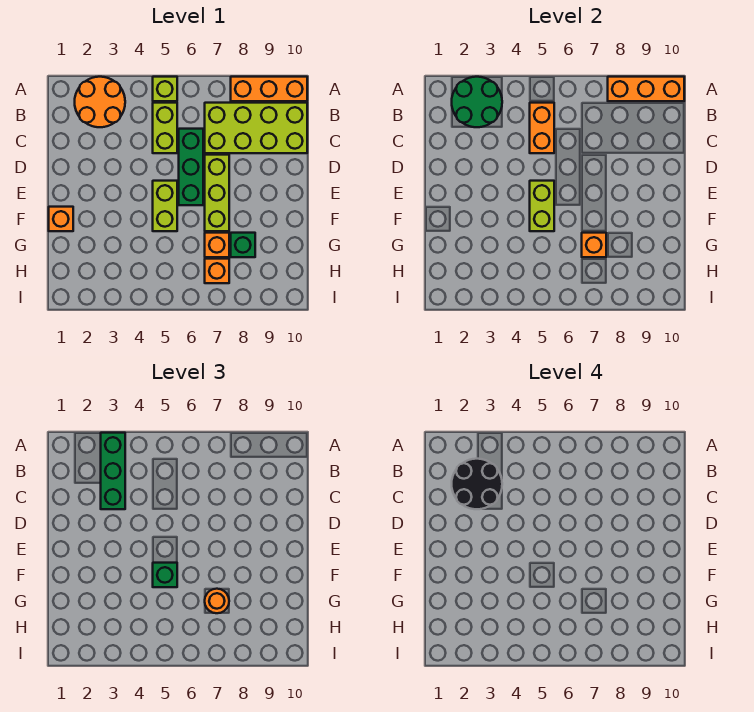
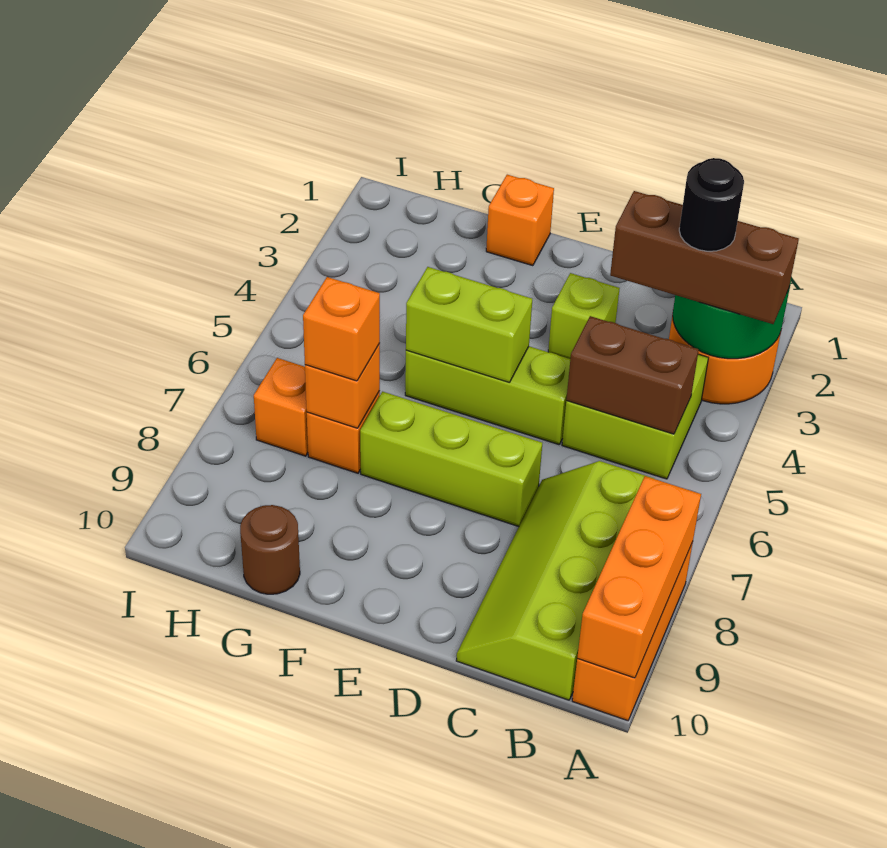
green 1x3 brick [101,433,125,509] -> brown 1x3 brick [610,191,799,324]
lime 1x1 brick [153,77,177,101] -> lime 1x1 brick moved to [548,273,620,359]
black 2x2 round brick [452,459,502,509] -> black 1x1 round brick [679,158,744,251]
lime 1x2 brick [153,103,177,153] -> lime 2x2 brick [562,354,708,479]
orange 1x2 brick [530,103,554,153] -> brown 1x2 brick [566,316,699,434]
lime 2x4 brick [205,103,307,153] -> lime 2x4 slope [456,461,654,700]
green 1x3 brick [179,129,203,205] -> none
lime 1x2 brick [153,181,177,231] -> lime 1x3 brick [405,346,570,445]
green 1x1 brick [153,563,177,587] -> none
orange 1x1 round brick [205,589,229,613] -> orange 1x1 brick [303,277,380,381]
green 1x1 brick [231,233,255,257] -> none
none -> brown 1x1 round brick [240,505,300,594]

